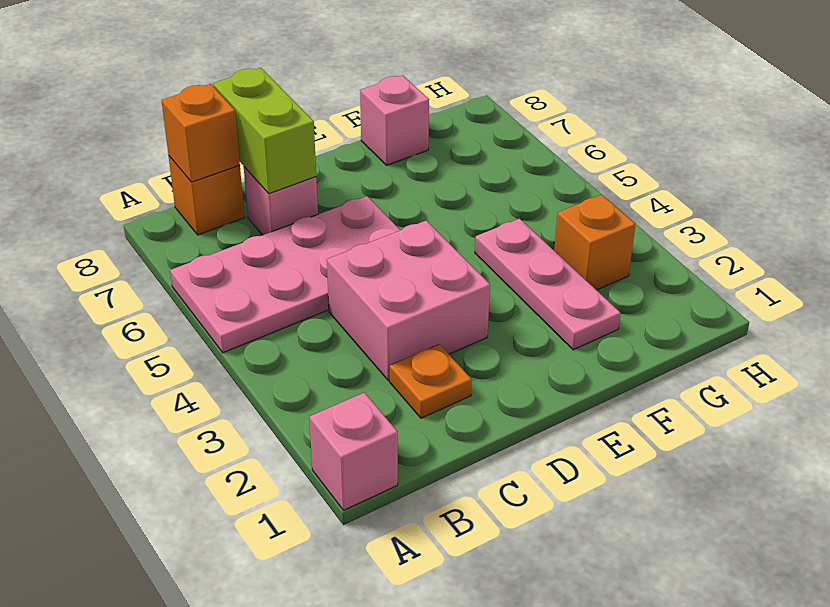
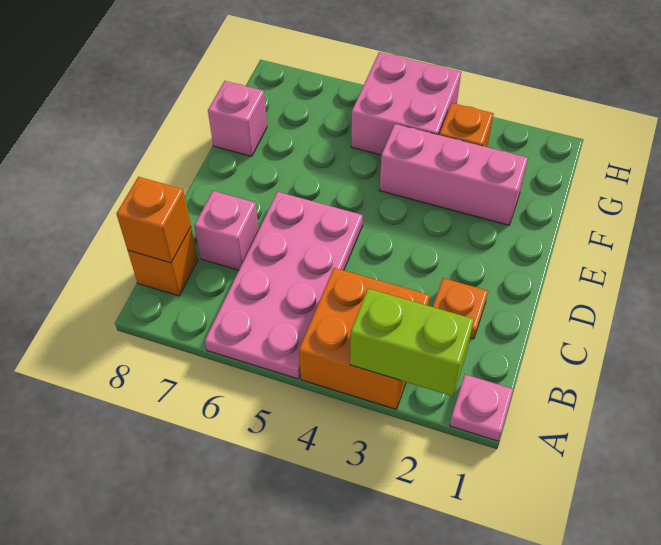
pink 1x1 brick [309,393,398,511] -> pink 1x1 plate [450,375,513,441]
none -> orange 2x2 brick [299,268,430,409]
pink 2x2 brick [327,221,490,380] -> pink 2x2 brick moved to [351,52,461,155]
lime 1x2 brick [213,68,316,194] -> lime 1x2 brick moved to [350,289,474,396]
pink 1x3 plate [475,219,621,350] -> pink 1x3 brick [379,124,528,225]

